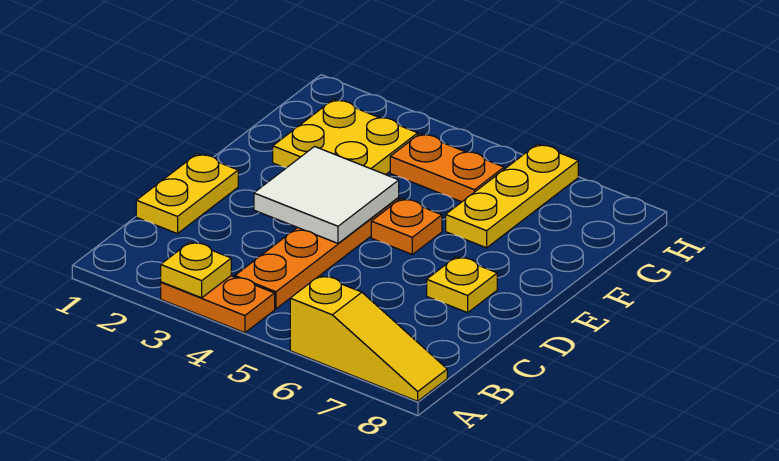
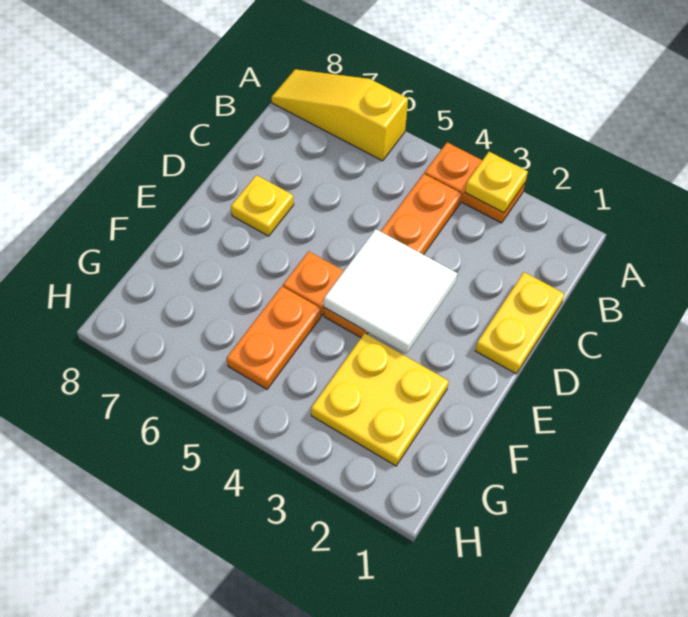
yellow 1x3 plate [446,144,578,248] -> none
orange 1x2 plate [390,134,504,202] -> orange 1x2 plate turned to [227,286,321,389]

